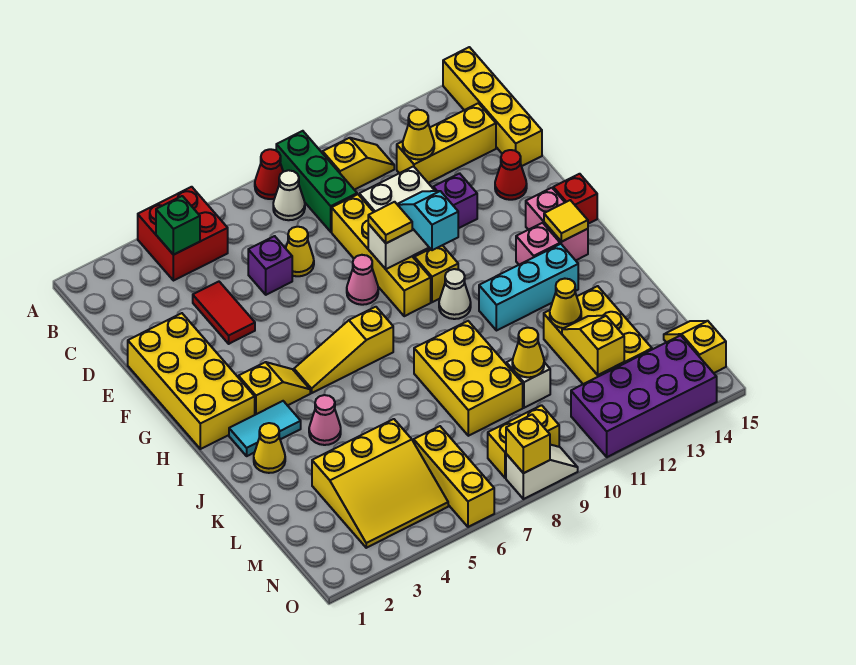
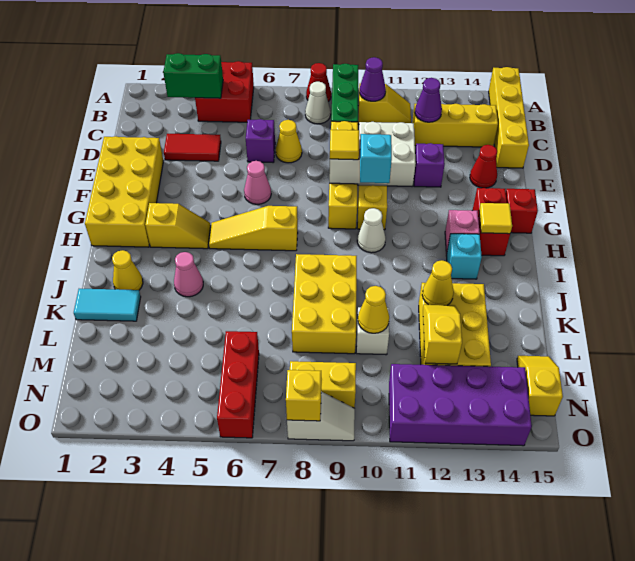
green 1x1 brick [156,196,200,255] -> green 1x2 brick [163,53,223,98]
none -> purple 1x1 cone [359,57,386,101]
yellow 1x1 cone [403,110,434,160] -> purple 1x1 cone [415,78,442,122]
red 1x2 tile [193,282,255,344] -> red 1x2 tile turned to [164,134,221,161]
pink 1x1 cone [347,255,378,305] -> pink 1x1 cone moved to [244,161,271,204]
pink 1x2 brick [526,188,588,260] -> red 1x2 brick [472,188,510,256]
cyan 1x2 tile [229,401,301,456] -> cyan 1x2 tile moved to [74,289,141,321]
cyan 1x3 brick [479,244,578,331] -> cyan 1x1 brick [446,234,482,279]
yellow 3x3 slope [312,419,448,548] -> none
yellow 1x3 brick [414,426,494,527] -> red 1x3 brick [217,331,259,438]

